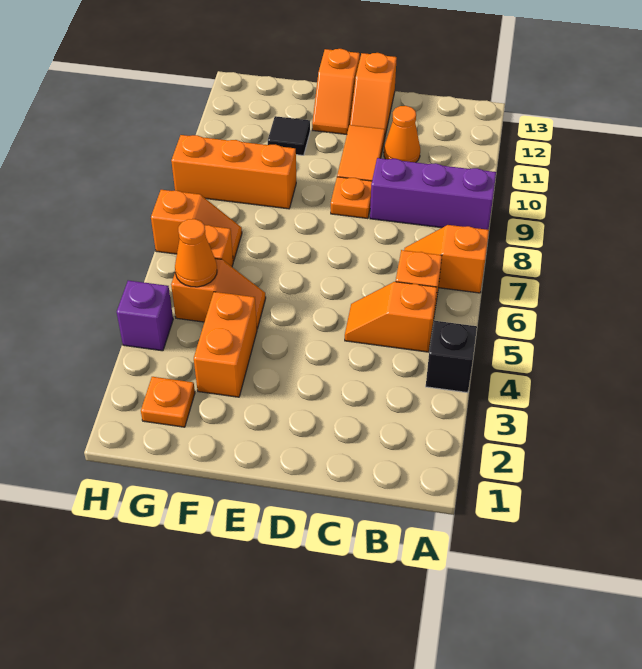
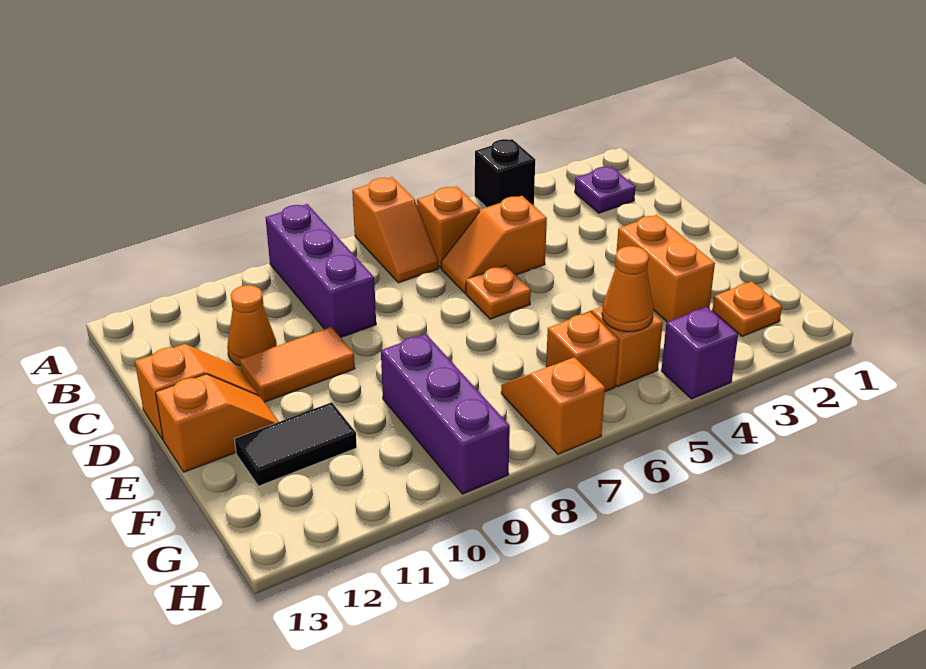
none -> purple 1x1 plate [575,166,636,213]
orange 1x2 slope [345,282,437,352] -> orange 1x2 slope turned to [441,196,547,293]
orange 1x1 plate [331,177,372,219] -> orange 1x1 plate moved to [466,265,531,319]
orange 1x2 brick [194,292,257,397] -> orange 1x2 brick turned to [615,215,715,322]
orange 1x3 brick [171,135,296,209] -> purple 1x3 brick [381,334,510,494]
black 1x1 tile [268,116,310,155] -> black 1x2 tile [235,402,357,486]

